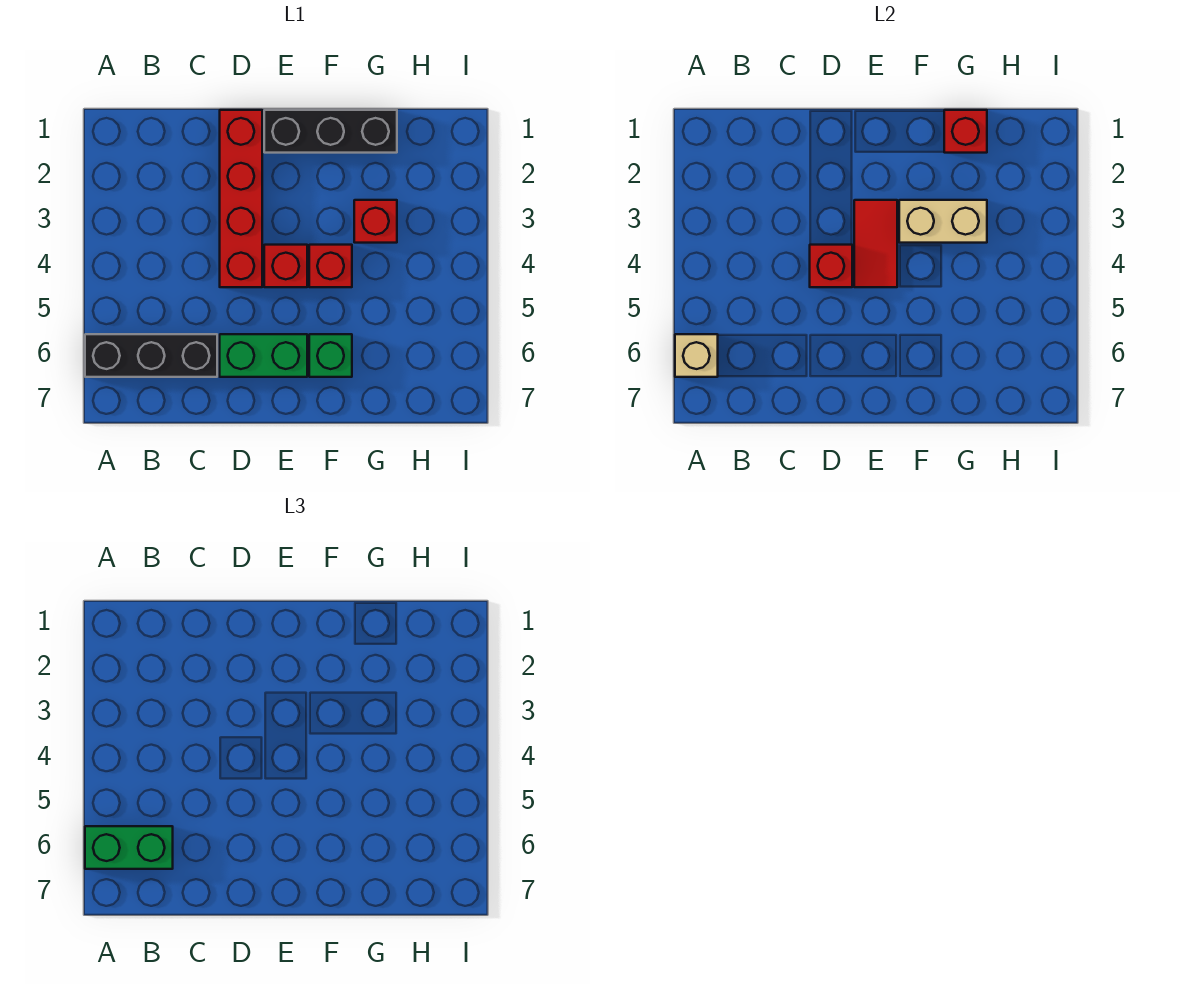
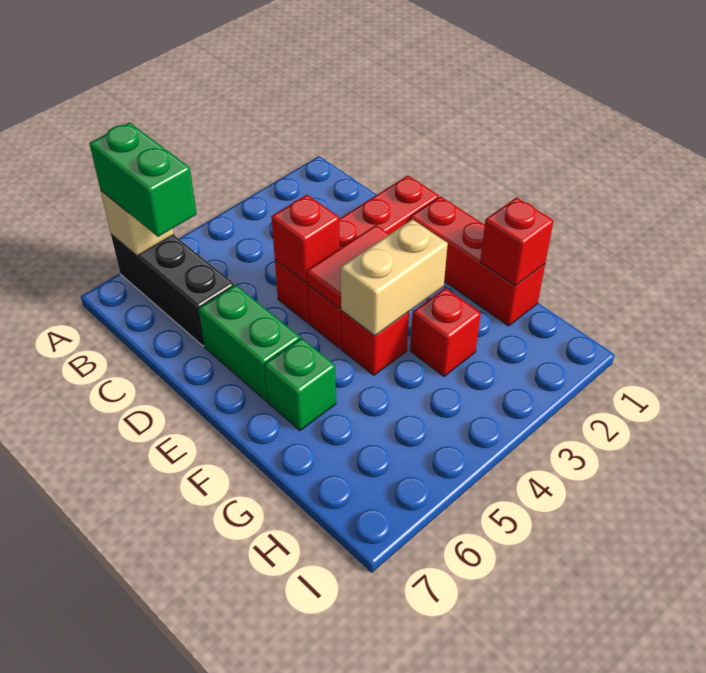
black 1x3 brick [264,110,397,153] -> red 1x3 brick [410,196,545,326]
tan 1x2 brick [899,200,987,243] -> tan 1x2 brick turned to [341,219,448,336]

